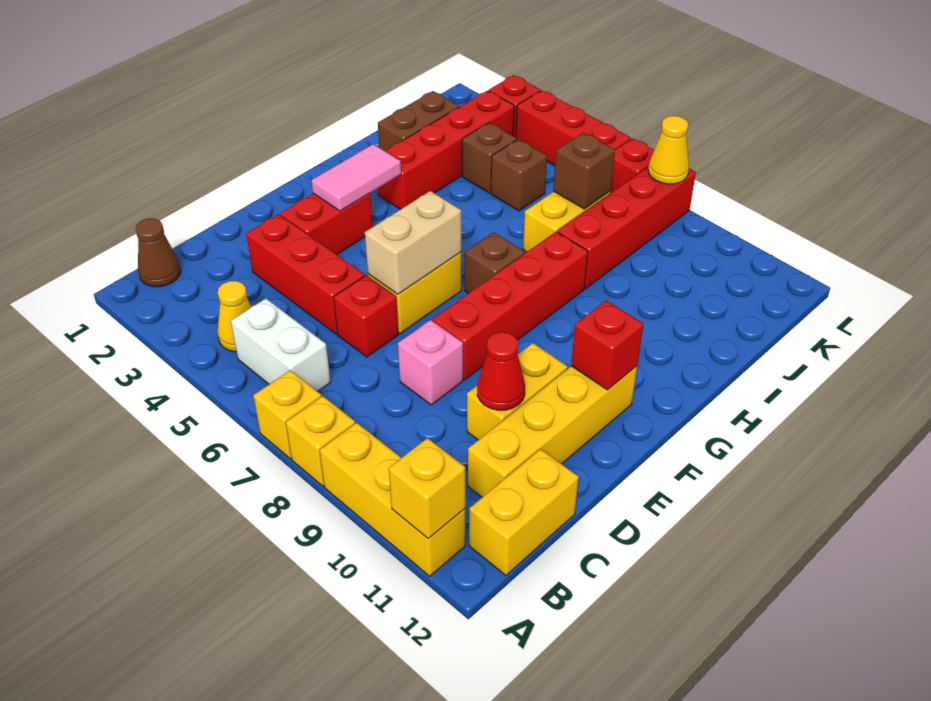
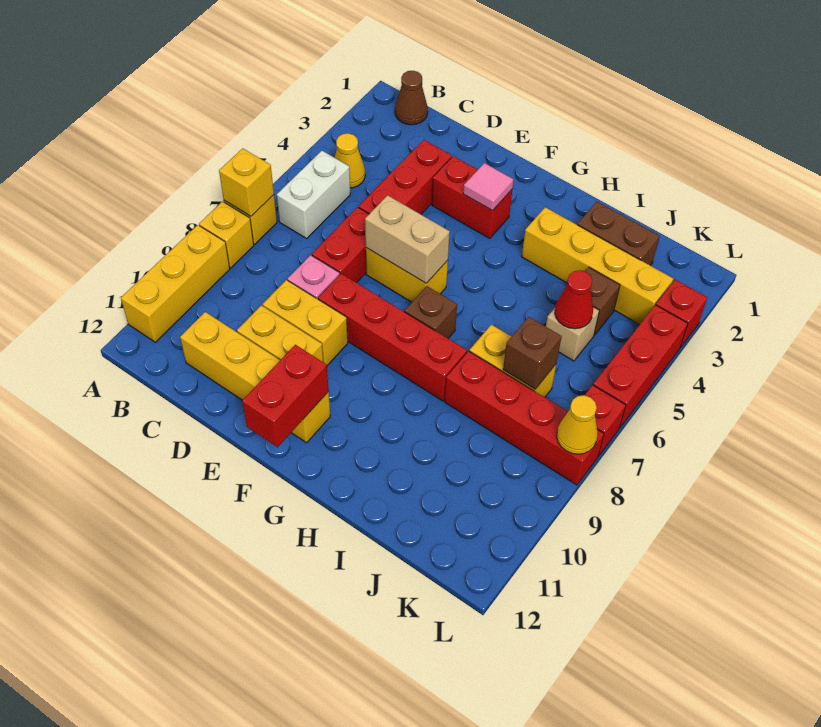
yellow 1x1 brick [389,438,465,539] -> yellow 1x1 brick moved to [219,148,274,216]
yellow 1x2 brick [469,449,579,575] -> yellow 1x2 brick moved to [263,280,348,365]
red 1x1 brick [334,275,398,357] -> red 1x2 brick [312,207,369,283]
red 1x1 cone [477,332,525,410] -> red 1x1 cone moved to [555,270,593,329]
pink 1x2 tile [311,144,401,211] -> pink 1x1 tile [463,163,514,211]
red 1x1 brick [571,300,644,390] -> red 1x2 brick [242,345,329,447]
red 1x4 brick [378,91,514,210] -> yellow 1x4 brick [522,207,673,325]
brown 1x1 brick [491,139,547,211] -> tan 1x1 brick [546,307,599,361]

